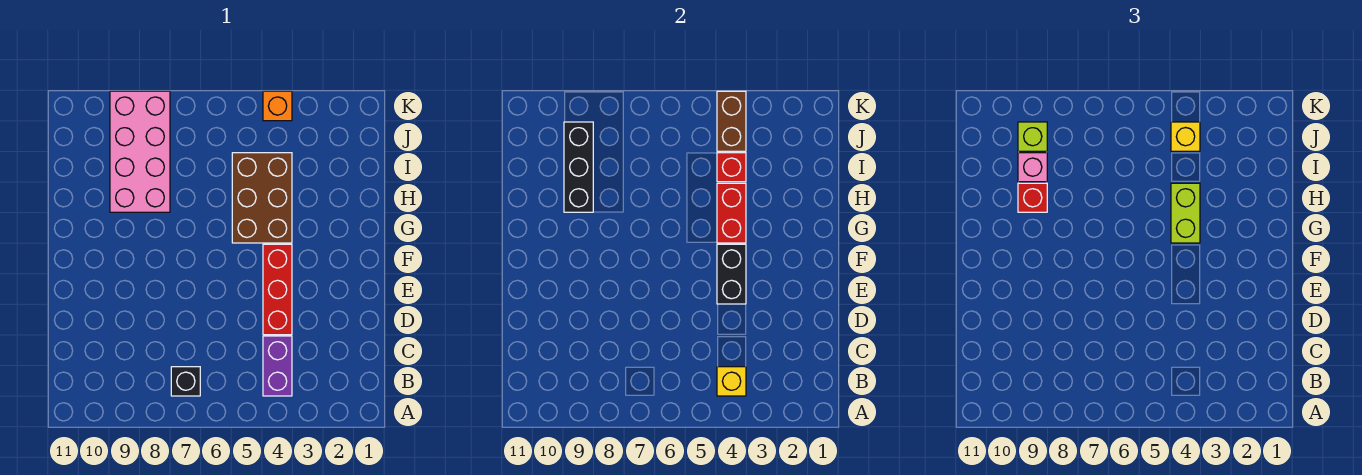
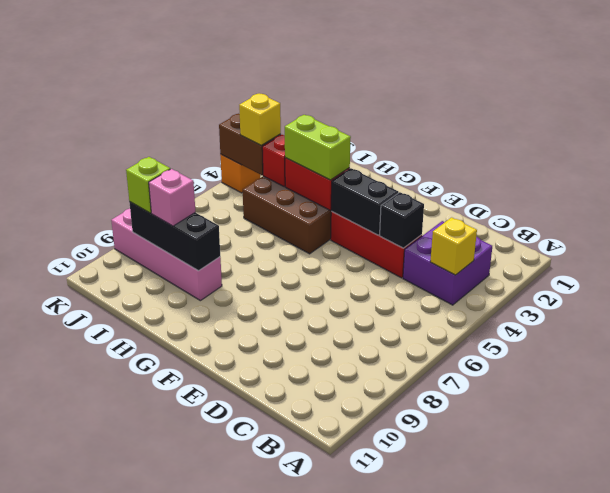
purple 1x2 brick [263,336,292,396] -> purple 2x2 brick [403,221,492,305]
black 1x1 brick [171,367,200,396] -> black 1x1 brick moved to [380,192,424,248]
pink 2x4 brick [110,91,170,212] -> pink 1x4 brick [111,208,222,301]
red 1x1 brick [1018,183,1047,212] -> none

